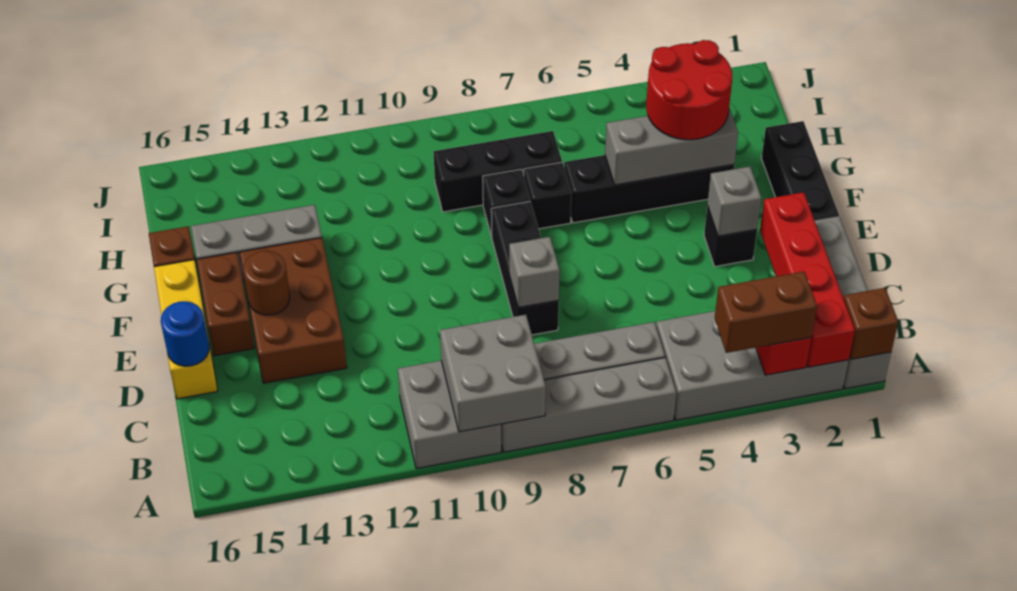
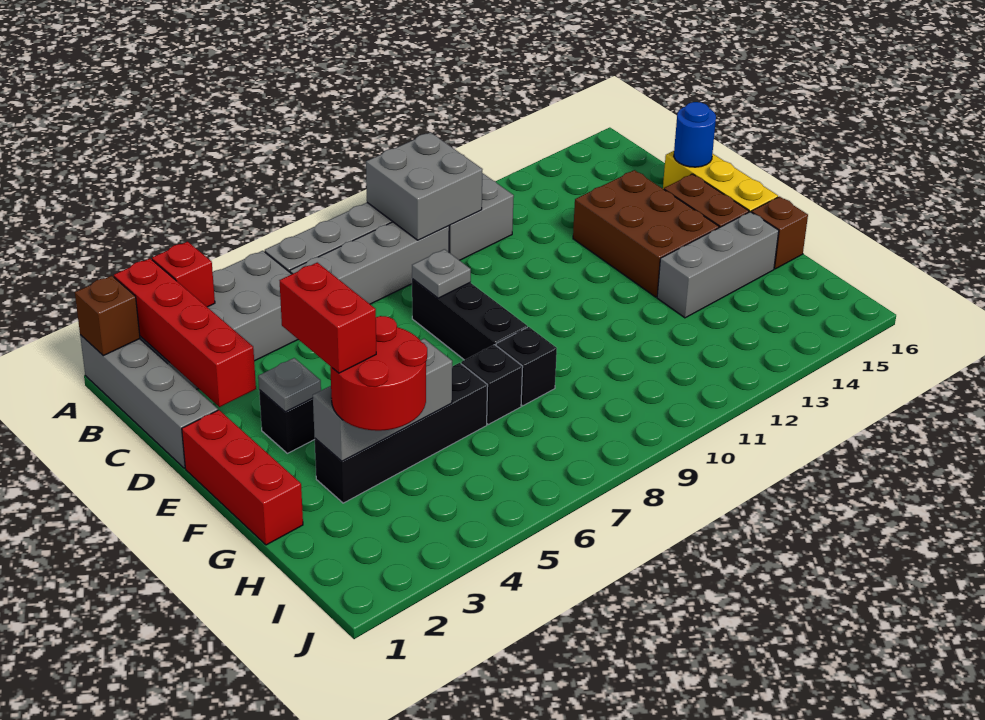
brown 1x2 brick [715,271,817,353] -> none
grey 1x1 brick [509,237,560,308] -> grey 1x1 plate [412,249,471,298]
black 1x3 brick [761,121,839,221] -> red 1x3 brick [182,410,303,545]
grey 1x1 brick [707,167,762,236] -> grey 1x1 plate [258,358,321,412]
brown 1x1 round brick [244,251,290,315] -> none
none -> red 1x2 brick [280,263,376,373]
black 1x3 brick [433,131,562,212] -> none

